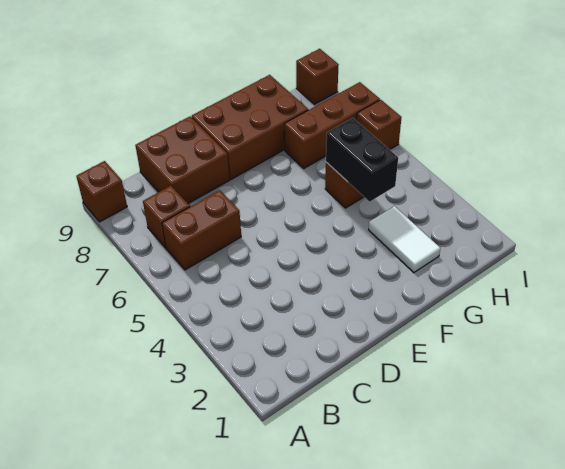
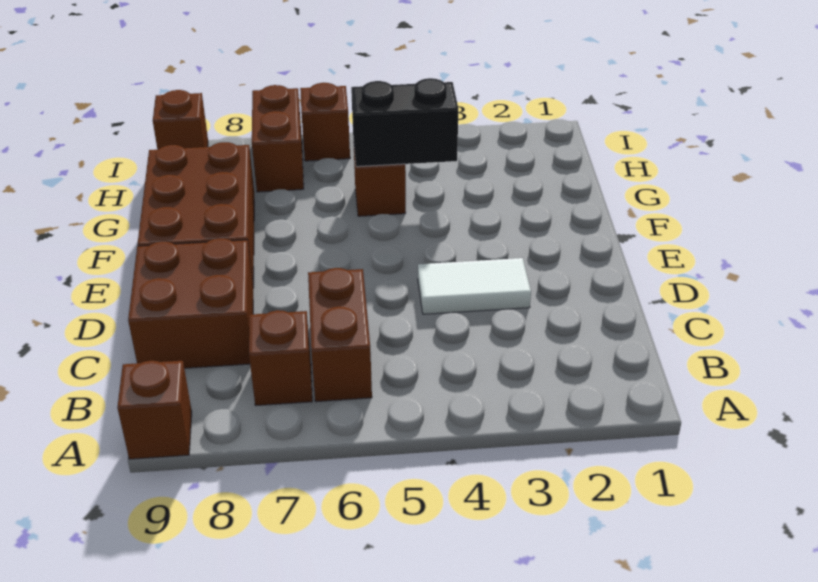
white 1x2 tile [369,206,440,273] -> white 1x2 tile moved to [418,258,531,314]
brown 1x3 brick [284,82,380,168] -> brown 1x2 brick [252,85,304,192]

